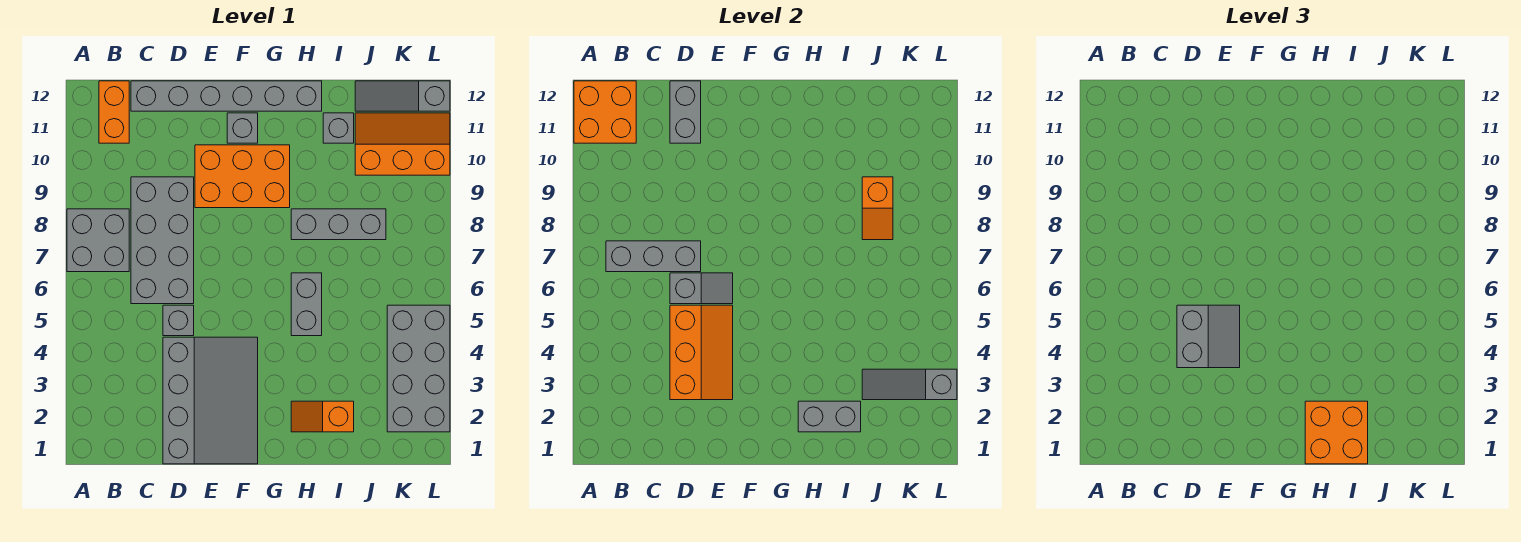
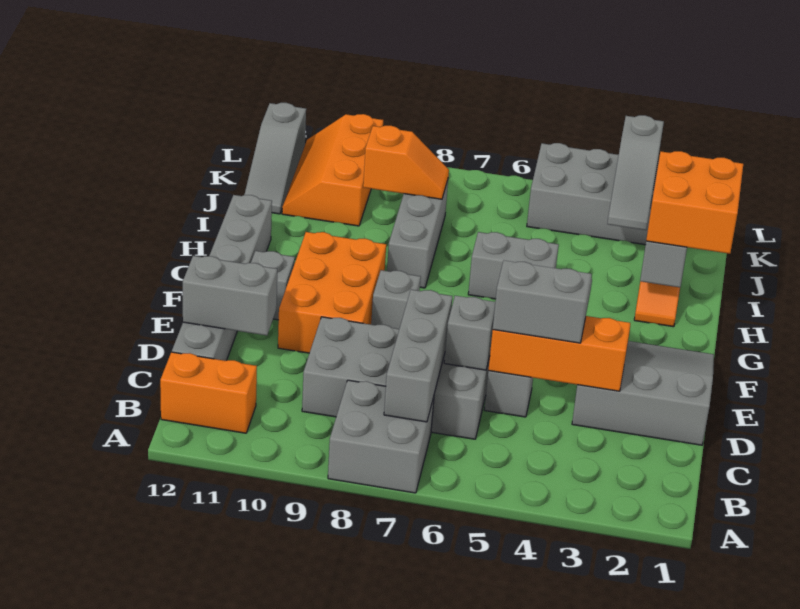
orange 2x2 brick [574,81,636,143] -> none
grey 3x4 slope [163,337,258,464] -> grey 3x3 slope [572,341,714,445]
grey 1x1 brick [323,113,354,143] -> grey 1x1 brick moved to [371,270,421,329]

